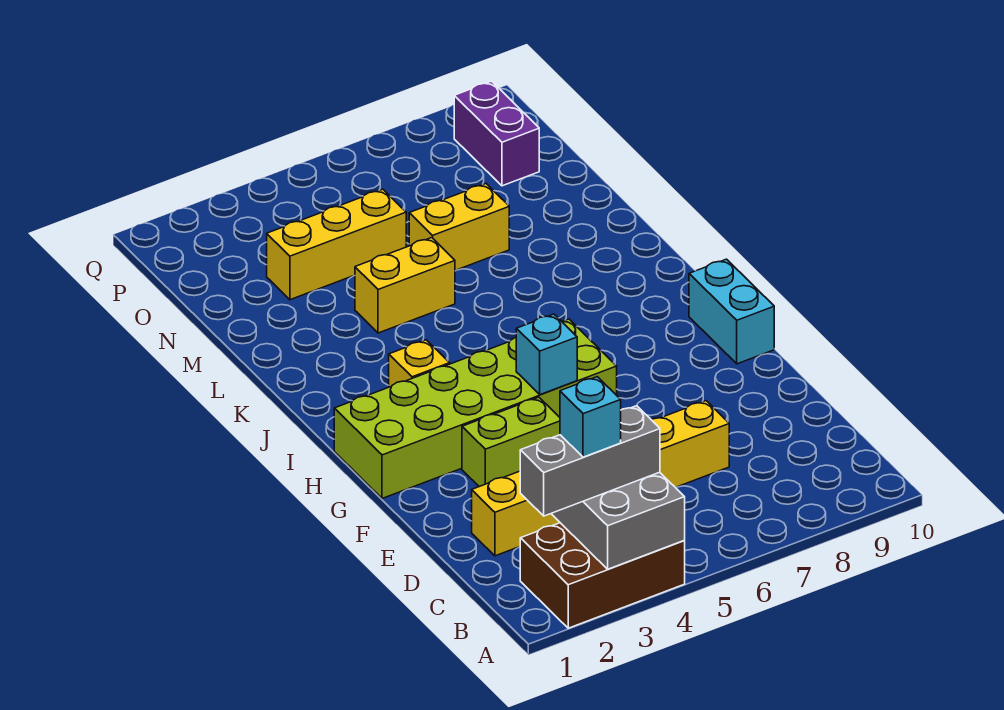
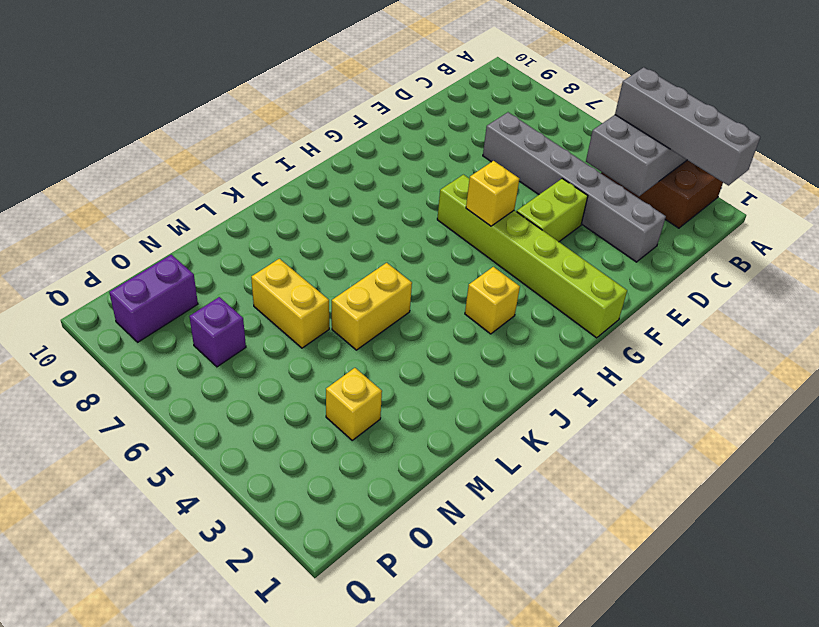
grey 1x3 brick [520,406,660,516] -> grey 1x4 brick [615,67,760,186]
cyan 1x1 brick [560,377,621,457] -> none
yellow 1x6 brick [472,401,729,556] -> grey 1x6 brick [483,112,666,262]
lime 1x2 brick [462,397,560,487] -> lime 1x2 brick turned to [517,179,588,242]
lime 2x6 brick [334,319,617,499] -> lime 1x6 brick [437,175,627,338]
cyan 1x1 brick [516,314,577,395] -> yellow 1x1 brick [466,161,519,226]
cyan 1x2 brick [689,259,774,364] -> none
yellow 1x2 brick [355,238,455,333] -> yellow 1x2 brick turned to [332,263,412,350]
yellow 1x3 brick [267,189,406,300] -> yellow 1x1 brick [326,368,382,440]
none -> purple 1x1 brick [189,297,246,367]

